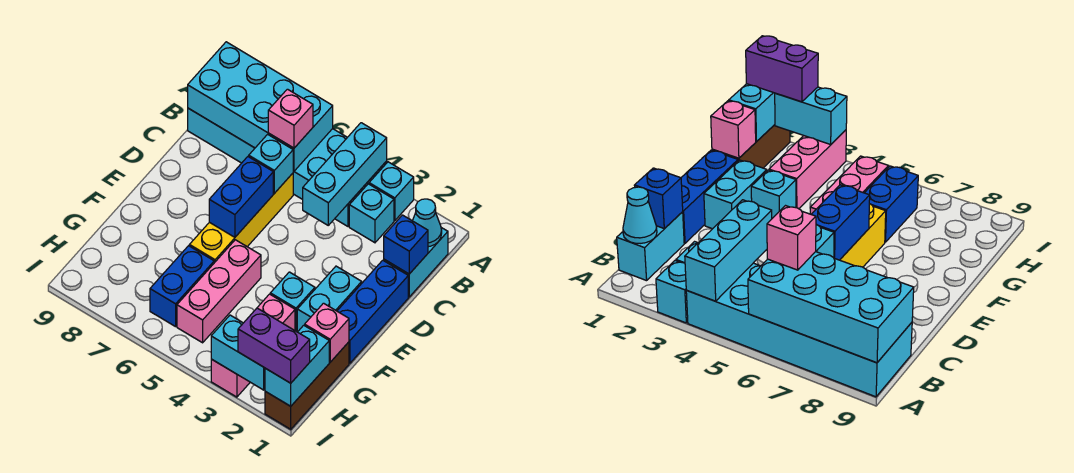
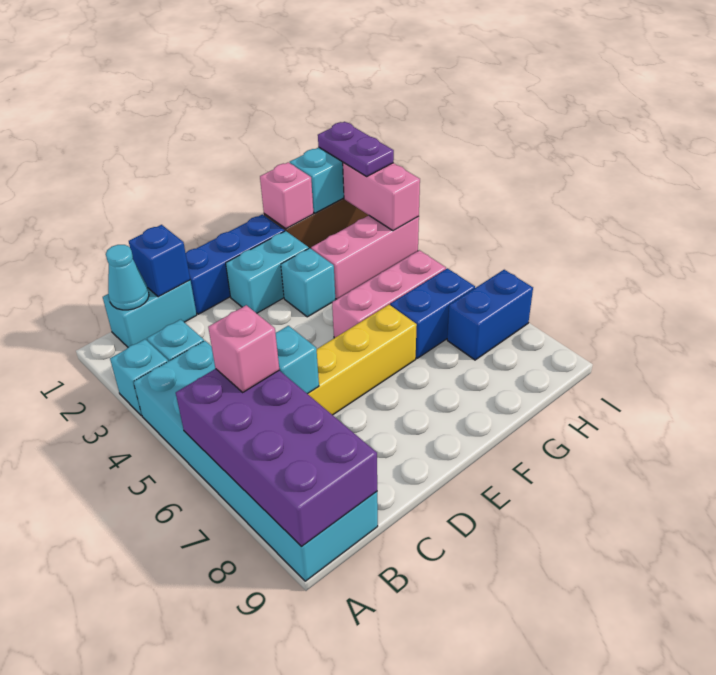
cyan 1x3 brick [303,123,387,225] -> none
cyan 2x4 brick [188,42,333,171] -> purple 2x4 brick [176,369,377,546]
blue 1x2 brick [209,157,273,237] -> blue 1x2 brick moved to [447,270,533,360]
purple 1x2 brick [238,308,310,383] -> purple 1x2 plate [318,122,394,177]
cyan 1x2 brick [211,315,265,390] -> pink 1x2 brick [343,163,420,231]

